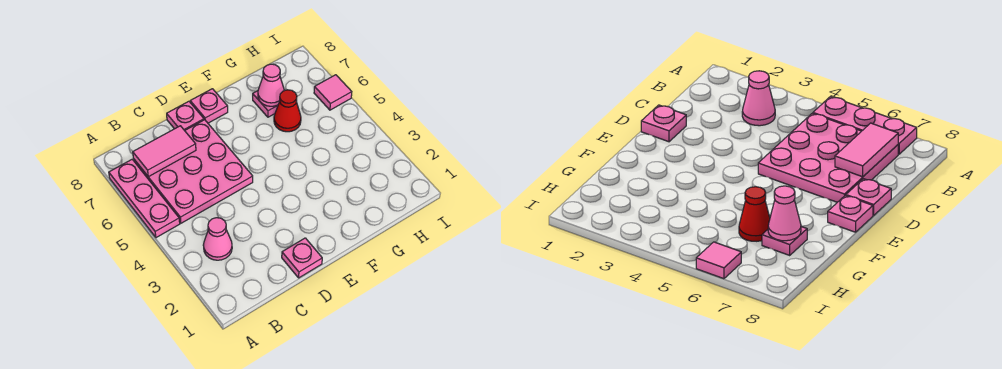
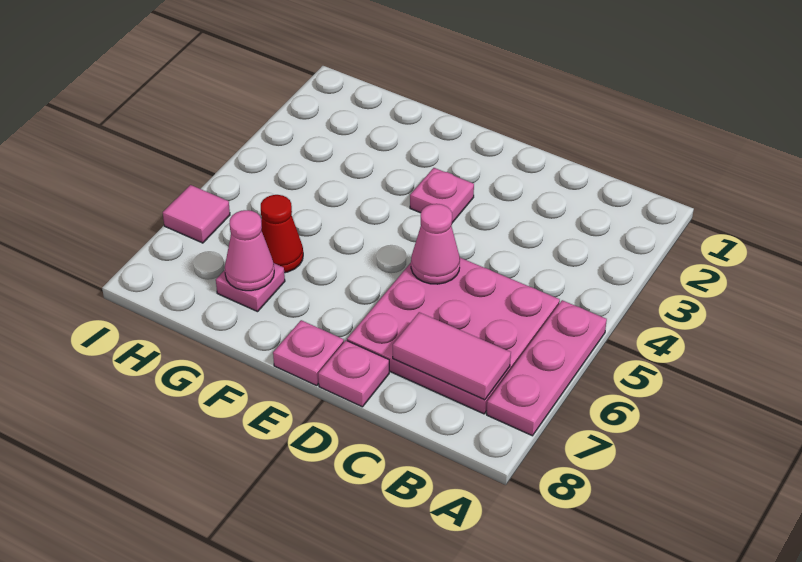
pink 1x1 cone [204,218,232,260] -> pink 1x1 cone moved to [411,204,460,284]
pink 1x1 plate [282,238,322,278] -> pink 1x1 plate moved to [410,168,474,223]

